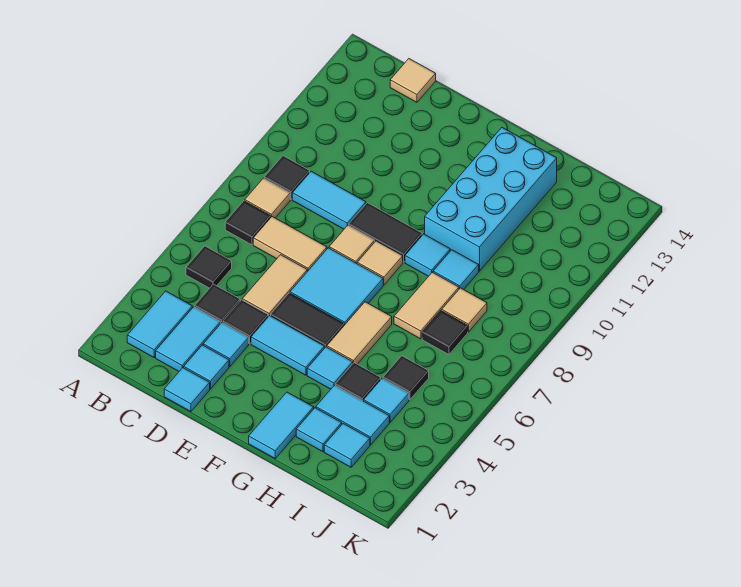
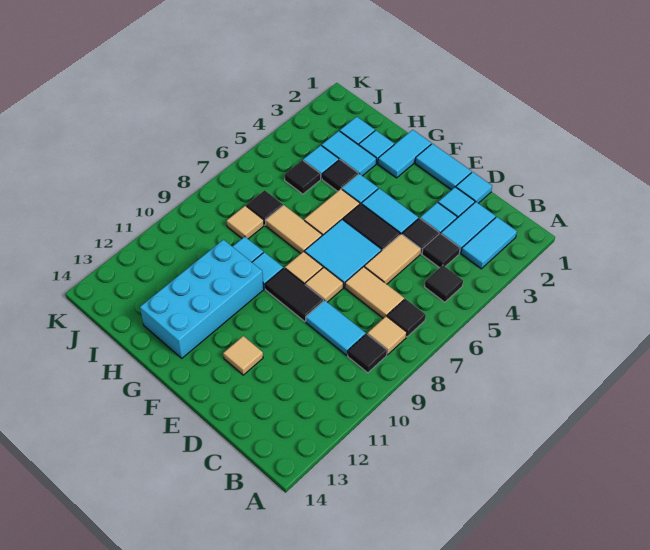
tan 1x1 tile [390,59,436,102] -> tan 1x1 tile moved to [223,336,263,375]
none -> cyan 1x2 tile [415,144,472,190]
tan 1x2 tile [394,272,459,339] -> tan 1x2 tile turned to [265,205,322,253]

